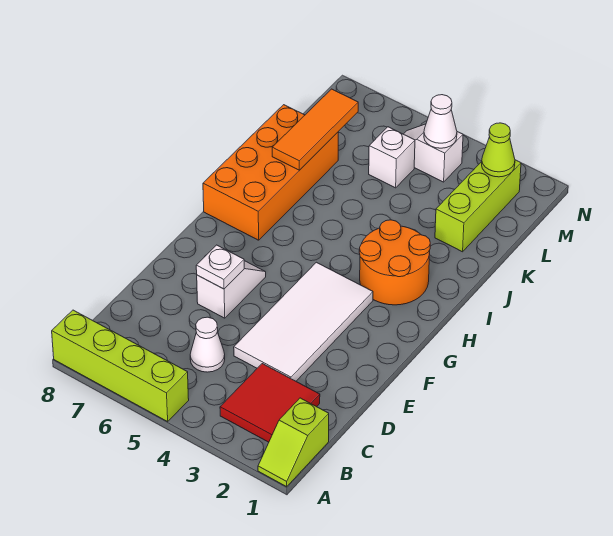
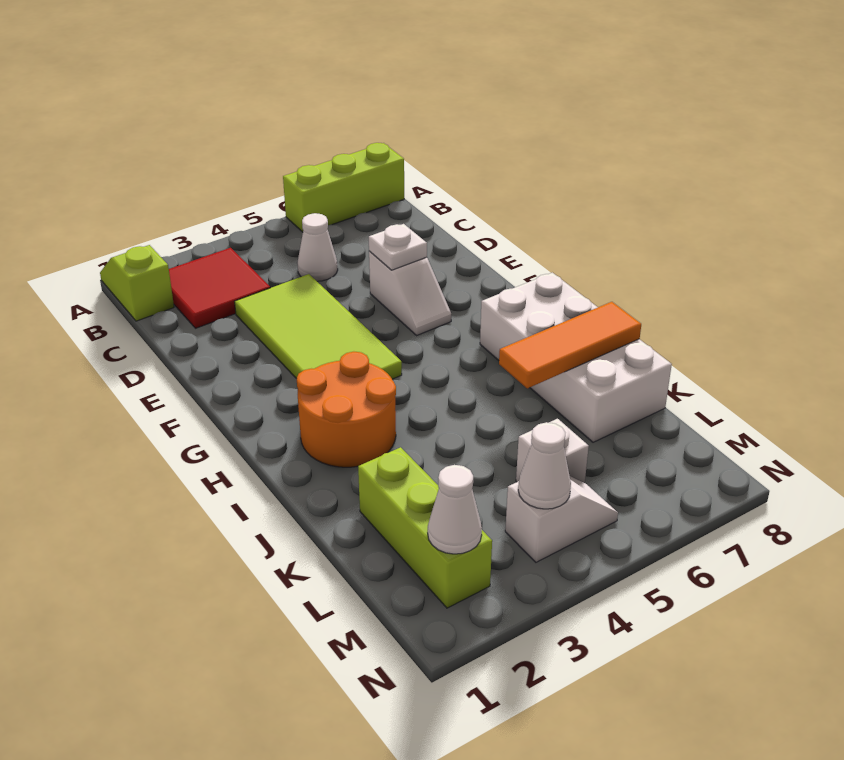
lime 1x4 brick [52,310,189,422] -> lime 1x3 brick [283,143,404,232]
white 2x4 tile [234,262,373,381] -> lime 2x4 tile [235,274,402,379]
orange 2x4 brick [203,105,338,240] -> white 2x4 brick [480,273,672,442]
orange 1x3 tile [272,89,358,170] -> orange 1x3 tile turned to [499,302,641,388]
lime 1x1 cone [482,123,515,177] -> white 1x1 cone [428,465,482,554]

